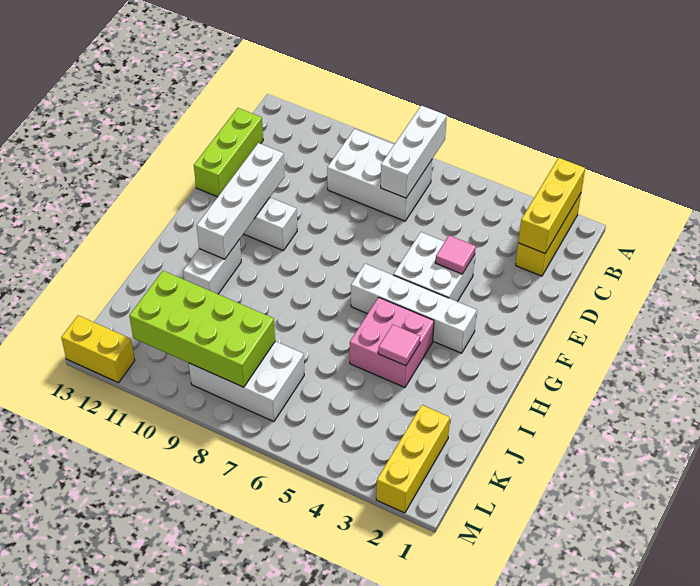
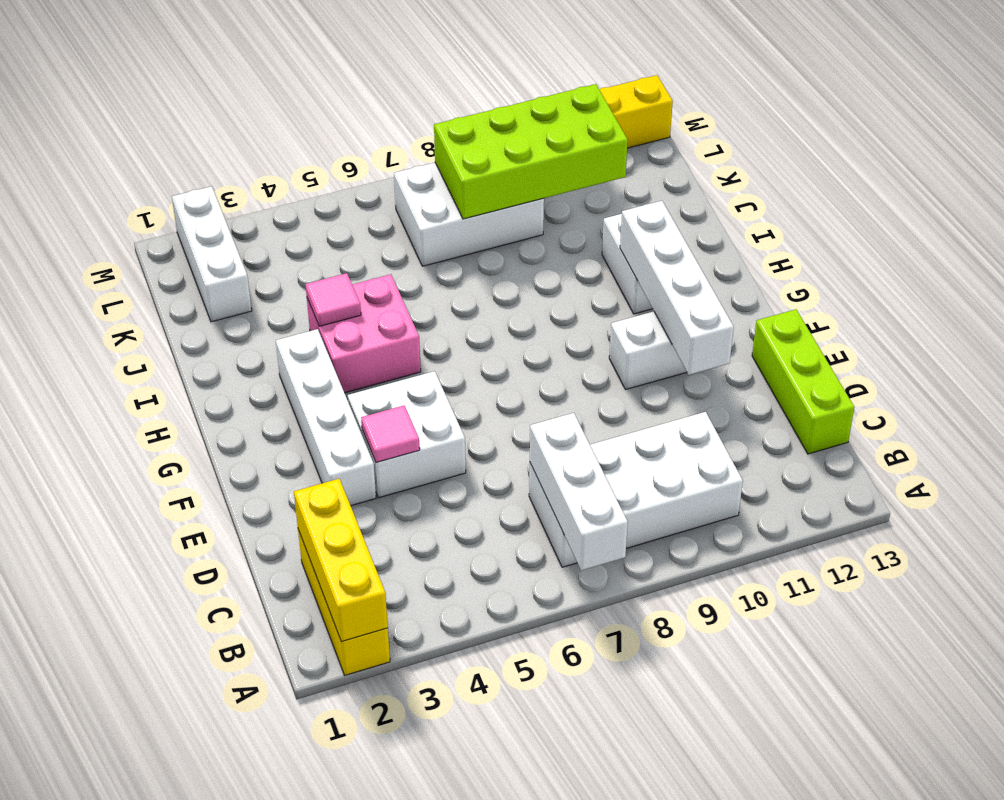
white 2x3 brick [327,129,432,221] -> white 2x4 brick [529,412,743,567]
white 1x4 brick [351,264,477,353] -> white 1x4 brick turned to [276,329,376,506]
yellow 1x3 brick [376,405,450,513] -> white 1x3 brick [172,186,252,322]

